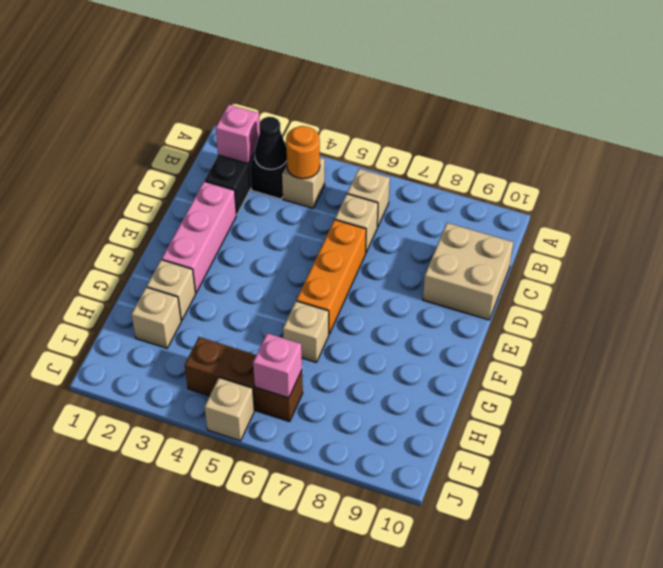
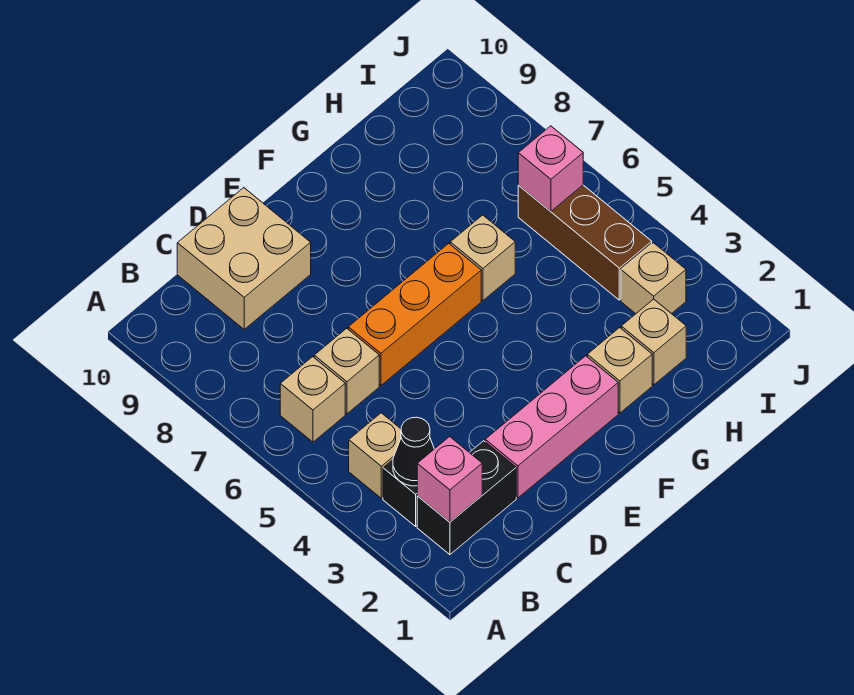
orange 1x1 round brick [286,126,320,179] -> none
tan 1x1 brick [205,378,254,441] -> tan 1x1 brick moved to [621,243,686,314]

